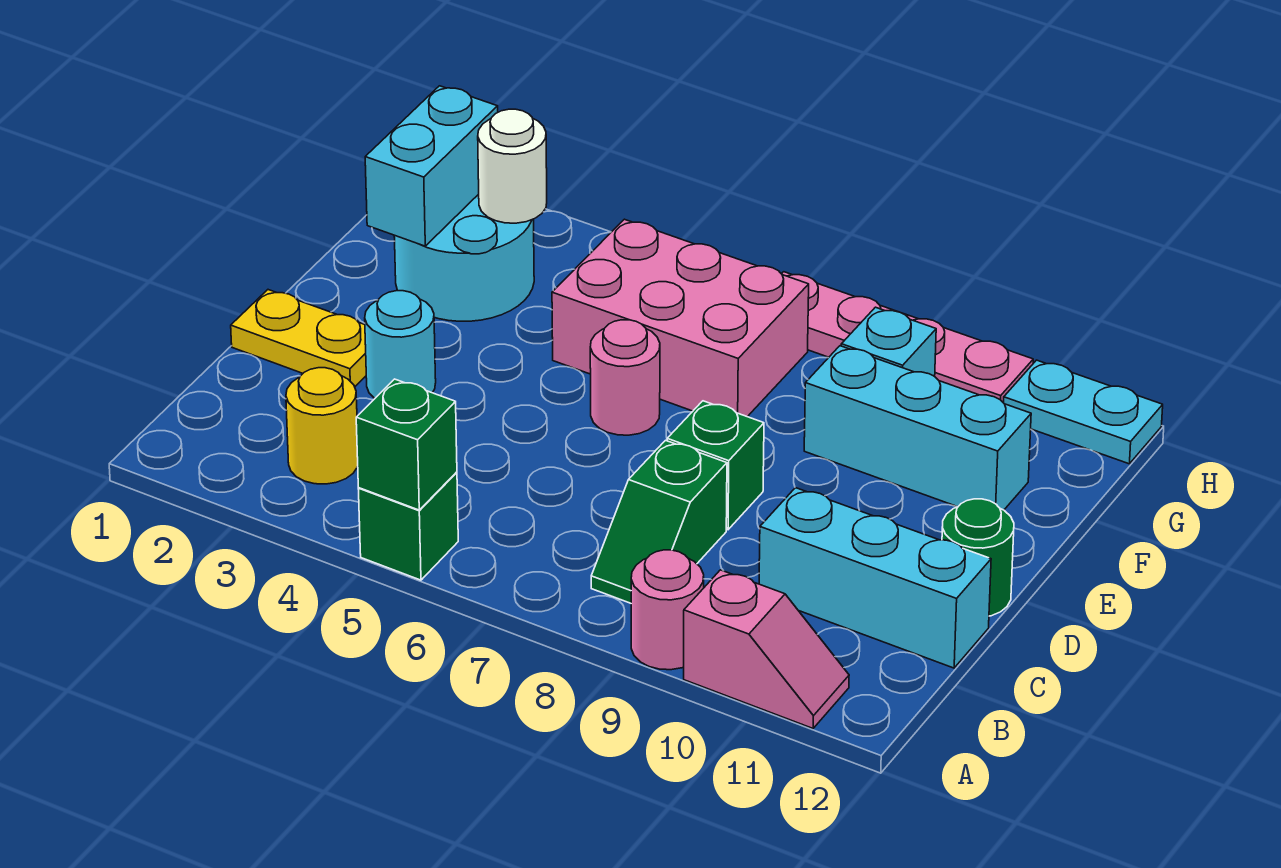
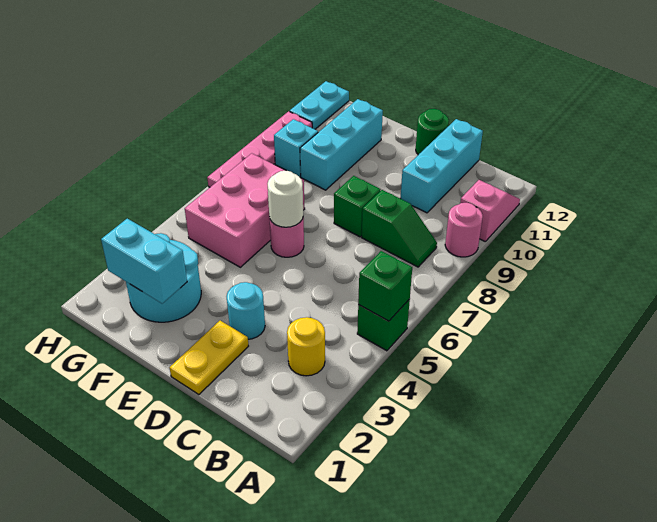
white 1x1 round brick [478,109,547,223] -> white 1x1 round brick moved to [268,171,303,227]

